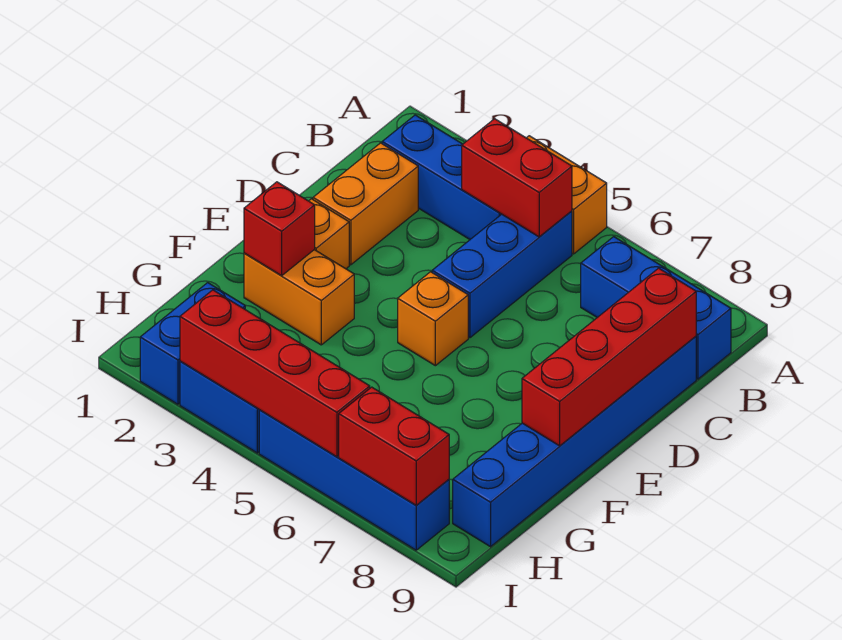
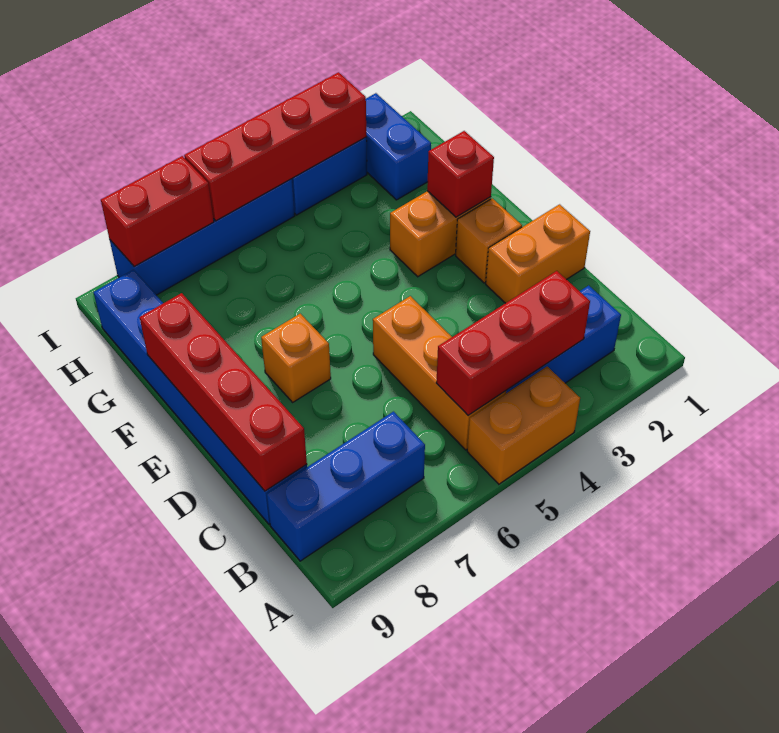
red 1x2 brick [462,119,572,237] -> red 1x3 brick [436,271,590,415]
blue 1x3 brick [432,211,572,338] -> orange 1x3 brick [373,296,506,450]
orange 1x2 brick [313,143,418,265] -> orange 1x2 brick turned to [486,204,590,303]
orange 1x1 brick [398,272,468,366] -> orange 1x1 brick moved to [261,314,331,402]

